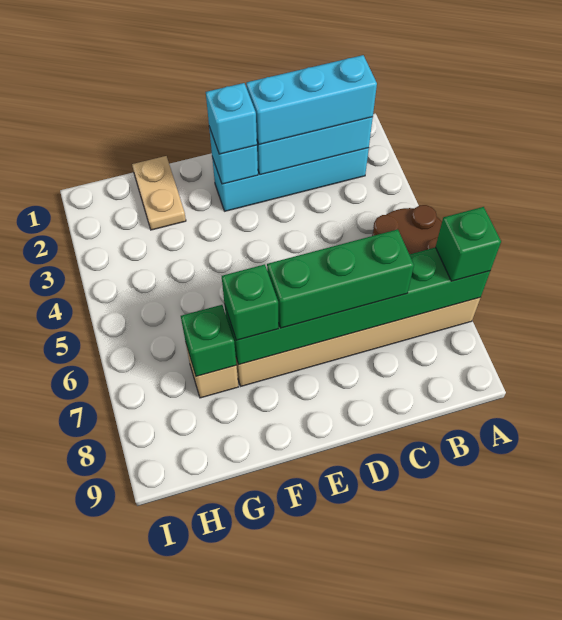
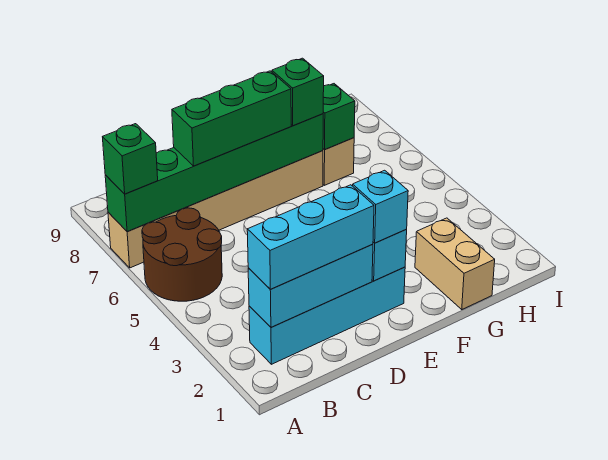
tan 1x2 plate [132,156,186,230] -> tan 1x2 brick [415,218,495,309]

